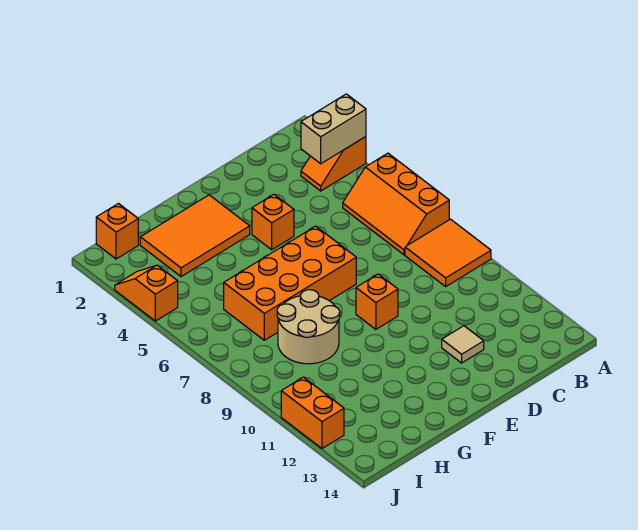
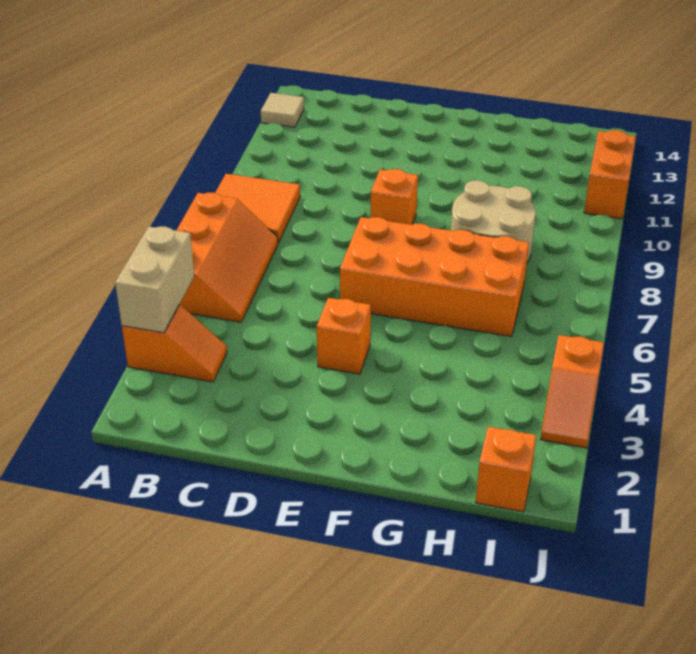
tan 1x2 brick [301,94,366,164] -> tan 1x2 brick turned to [115,227,194,333]
tan 1x1 tile [442,326,484,363] -> tan 1x1 tile moved to [261,93,304,127]
orange 2x3 tile [140,195,250,277] -> none

